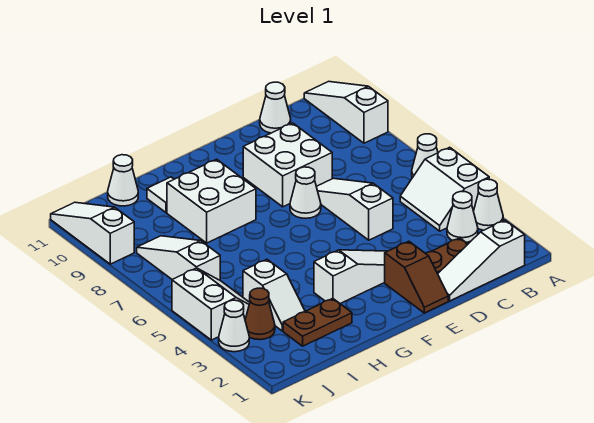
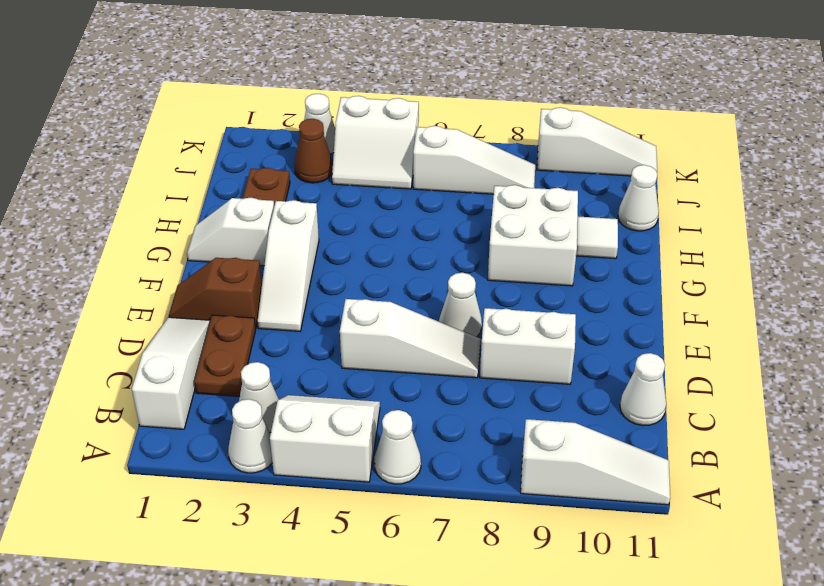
white 2x2 brick [243,123,332,207] -> white 1x2 brick [480,308,576,384]
white 1x2 slope [243,259,305,331] -> white 1x2 slope moved to [187,198,274,266]

